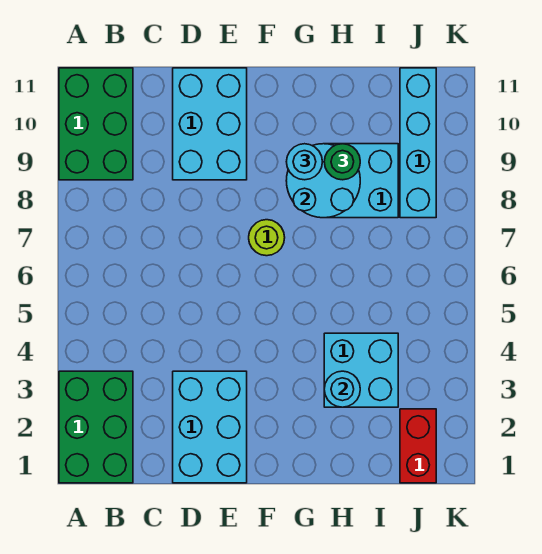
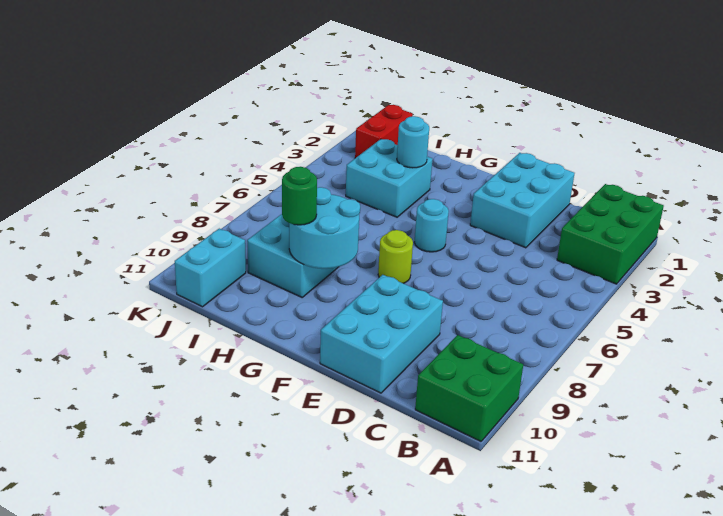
green 2x3 brick [59,68,133,180] -> green 2x2 brick [415,335,523,441]
cyan 1x1 round brick [286,144,322,180] -> cyan 1x1 round brick moved to [414,199,449,252]
cyan 1x4 brick [400,68,436,218] -> cyan 1x2 brick [175,229,246,307]

